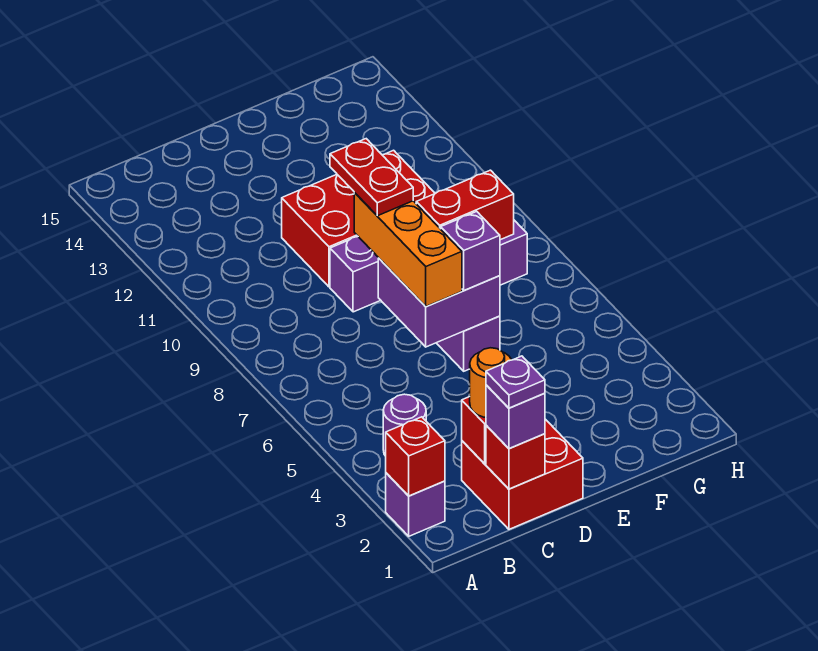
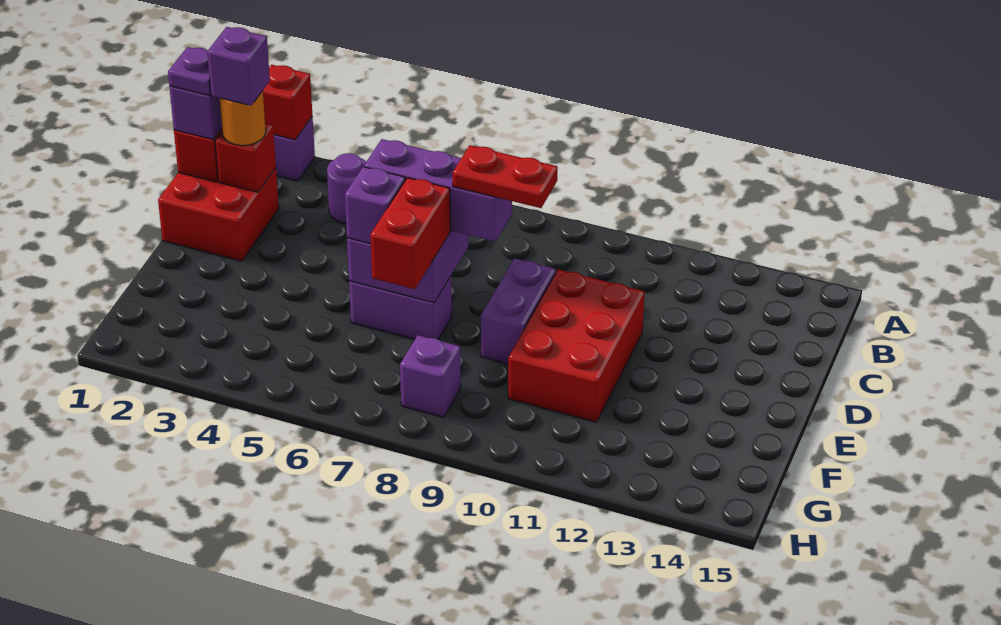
none -> purple 1x1 brick [207,27,270,105]
orange 1x3 brick [354,193,462,306] -> purple 1x3 brick [364,139,512,241]

